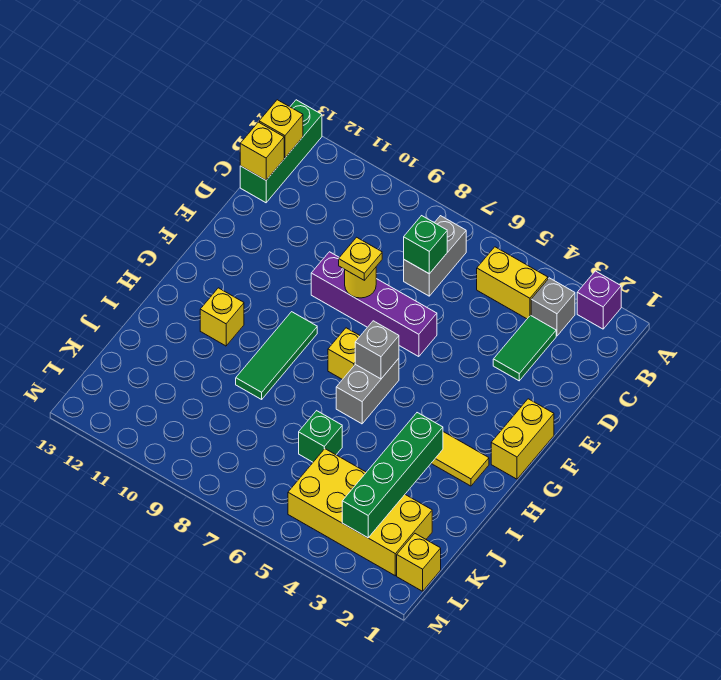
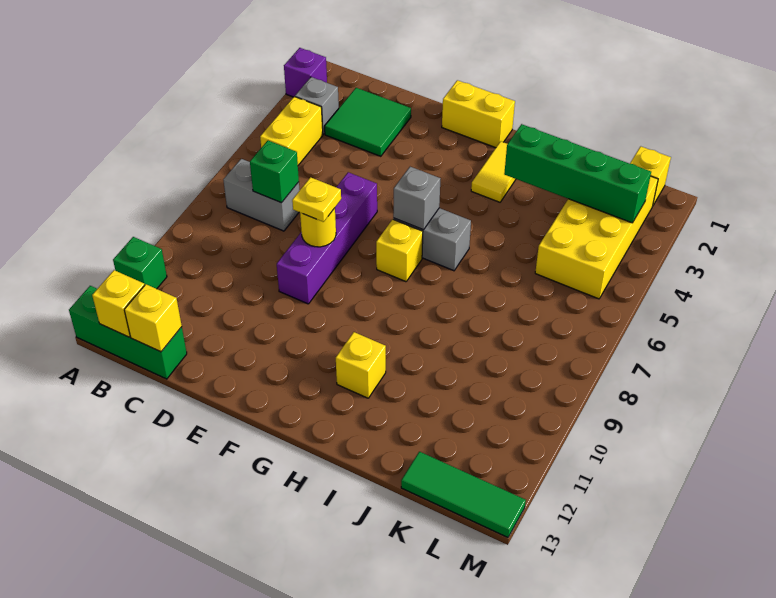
green 1x2 tile [493,315,556,381] -> green 2x2 tile [325,88,411,156]
green 1x3 tile [236,312,317,399] -> green 1x3 tile moved to [401,452,526,537]
green 1x1 brick [299,411,342,462] -> green 1x1 brick moved to [113,237,167,289]

